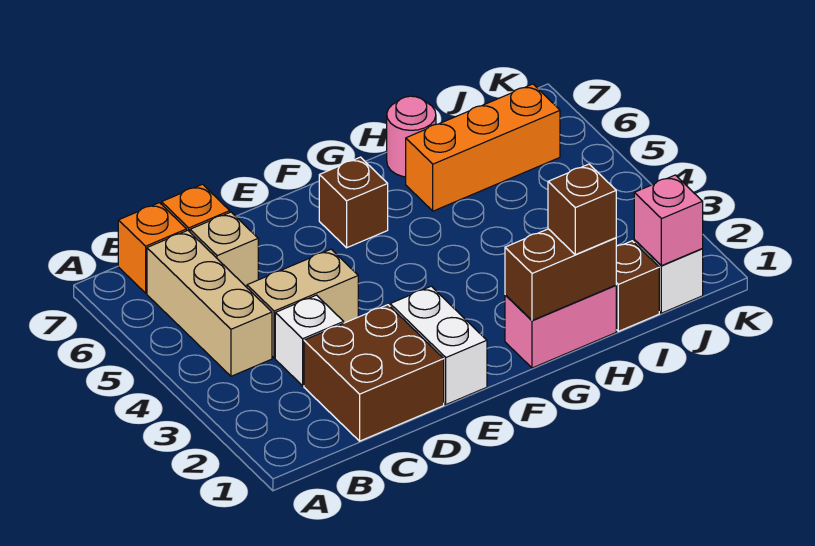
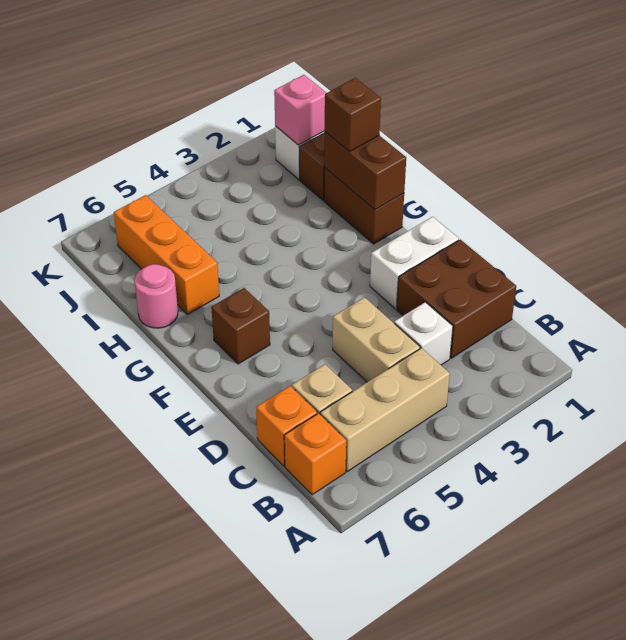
pink 1x2 brick [505,285,616,368] -> brown 1x2 brick [324,168,404,244]

